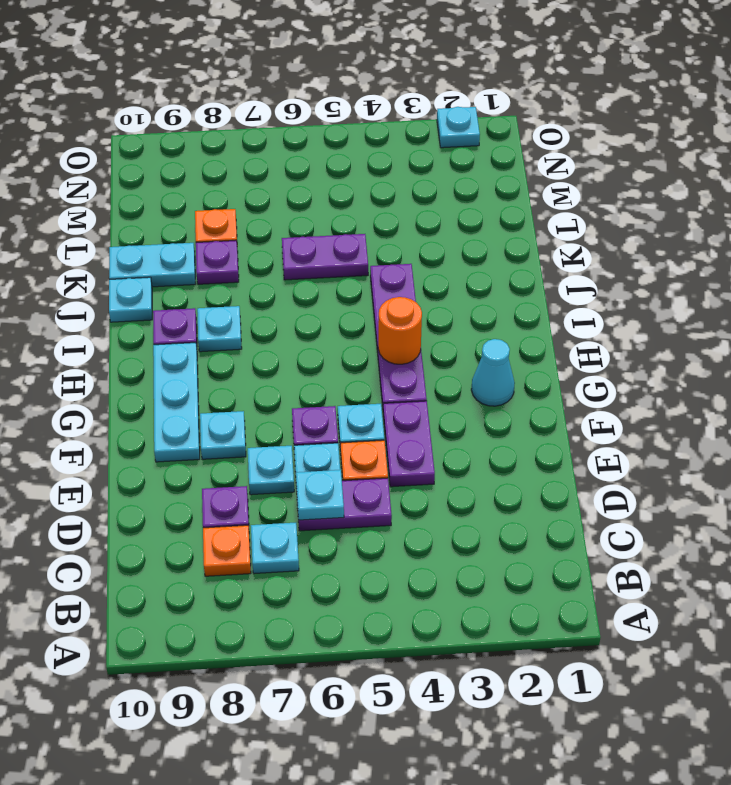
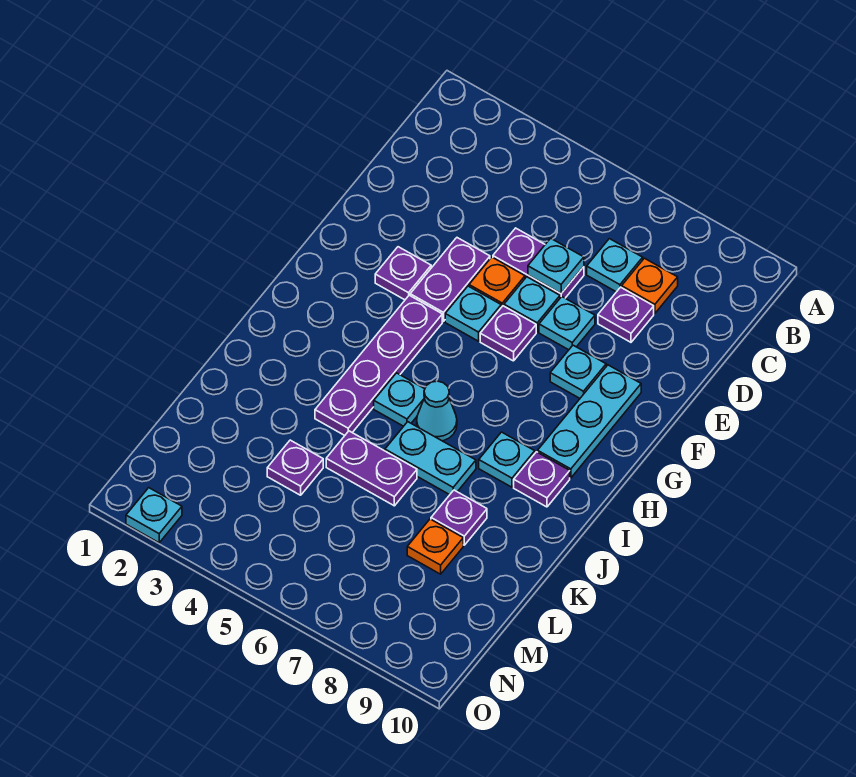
none -> purple 1x1 plate [375,247,431,300]
cyan 1x1 cone [471,339,515,406] -> cyan 1x1 cone moved to [417,381,457,441]
orange 1x1 round brick [378,297,422,364] -> none
cyan 1x1 plate [109,277,152,322] -> cyan 1x1 plate moved to [374,373,425,426]
cyan 1x2 plate [109,243,195,287] -> cyan 1x2 plate moved to [385,422,476,495]
none -> purple 1x1 plate [267,440,323,495]

